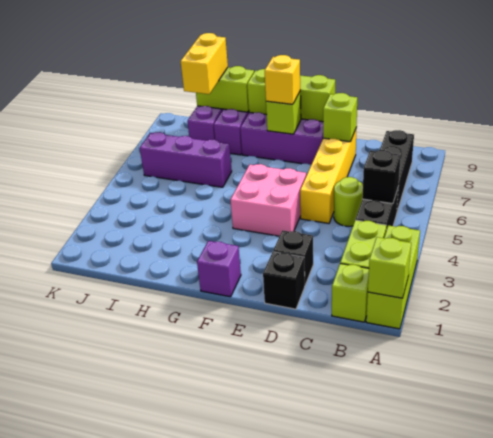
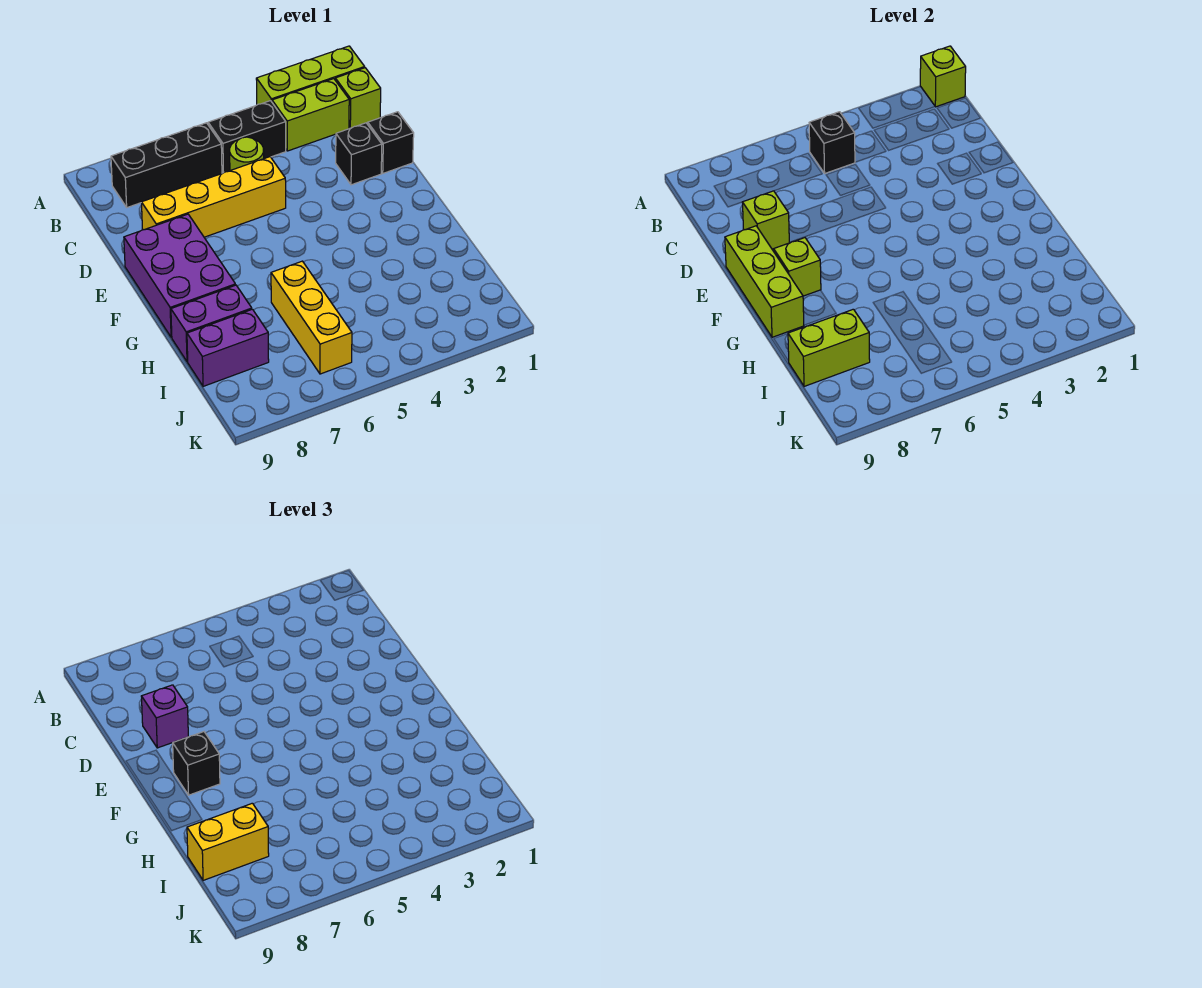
pink 2x2 brick [230,164,306,236] -> none
purple 1x1 brick [197,241,241,297] -> purple 1x1 brick moved to [141,685,188,748]
yellow 1x1 brick [265,55,300,104] -> black 1x1 brick [173,732,220,795]
purple 1x3 brick [140,132,232,187] -> yellow 1x3 brick [271,261,352,374]
lime 1x2 brick [196,66,254,112] -> lime 1x2 brick turned to [788,309,870,386]

